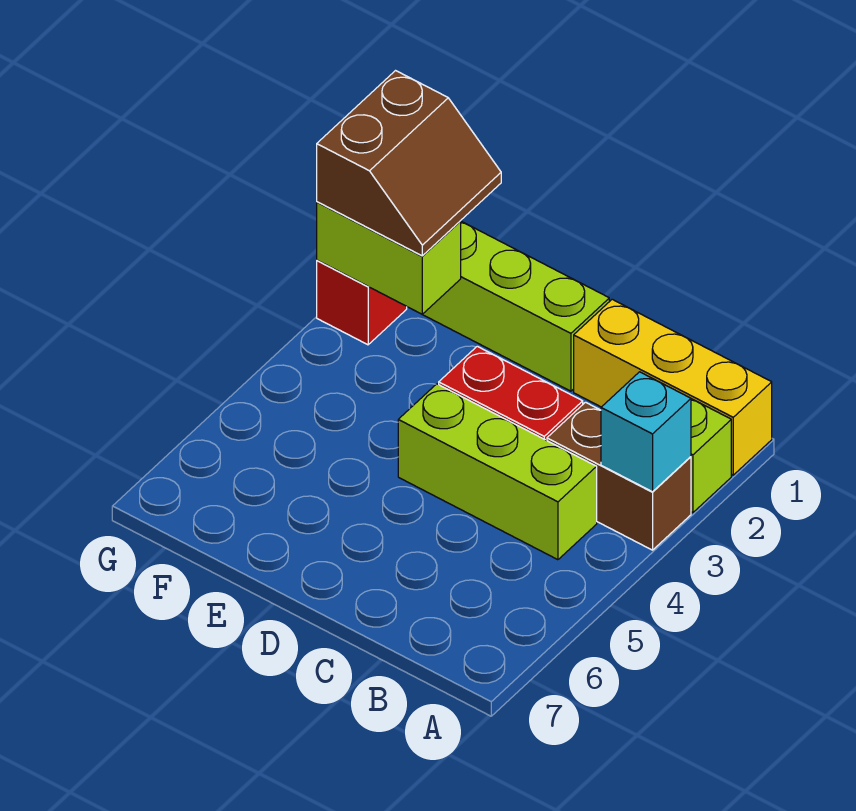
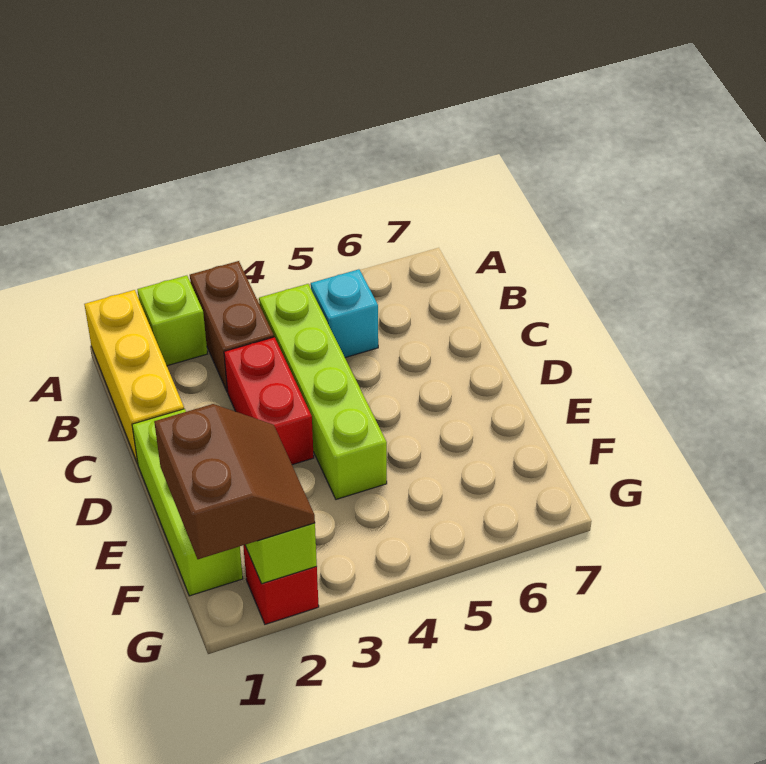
cyan 1x1 brick [601,372,691,492] -> cyan 1x1 brick moved to [311,269,378,358]
lime 1x3 brick [398,384,597,560] -> lime 1x4 brick [259,284,387,499]
brown 2x2 slope [317,71,501,256] -> brown 2x2 slope turned to [154,404,315,559]

